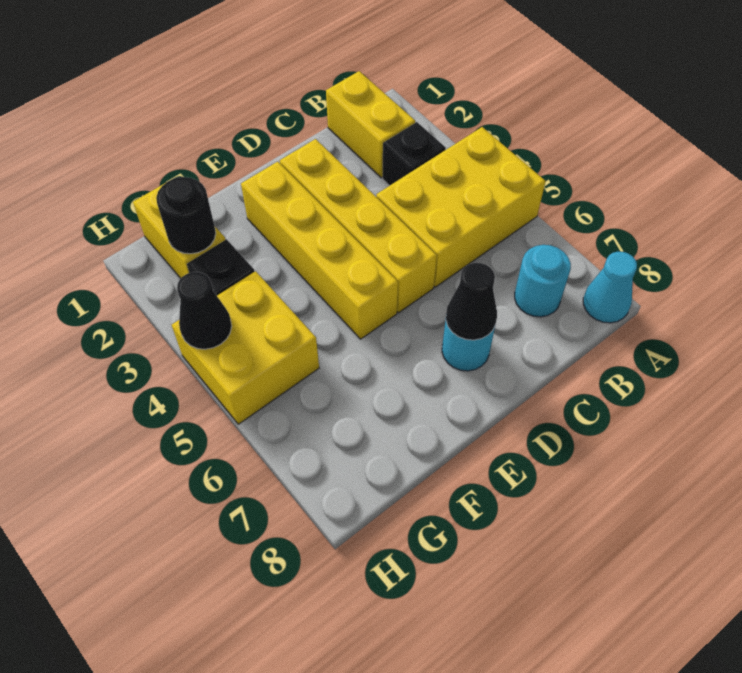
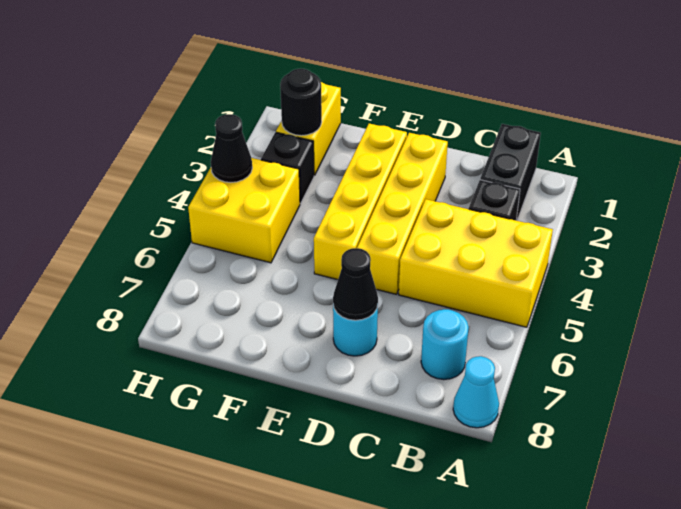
yellow 1x2 brick [326,71,415,178] -> black 1x2 brick [480,124,541,220]

